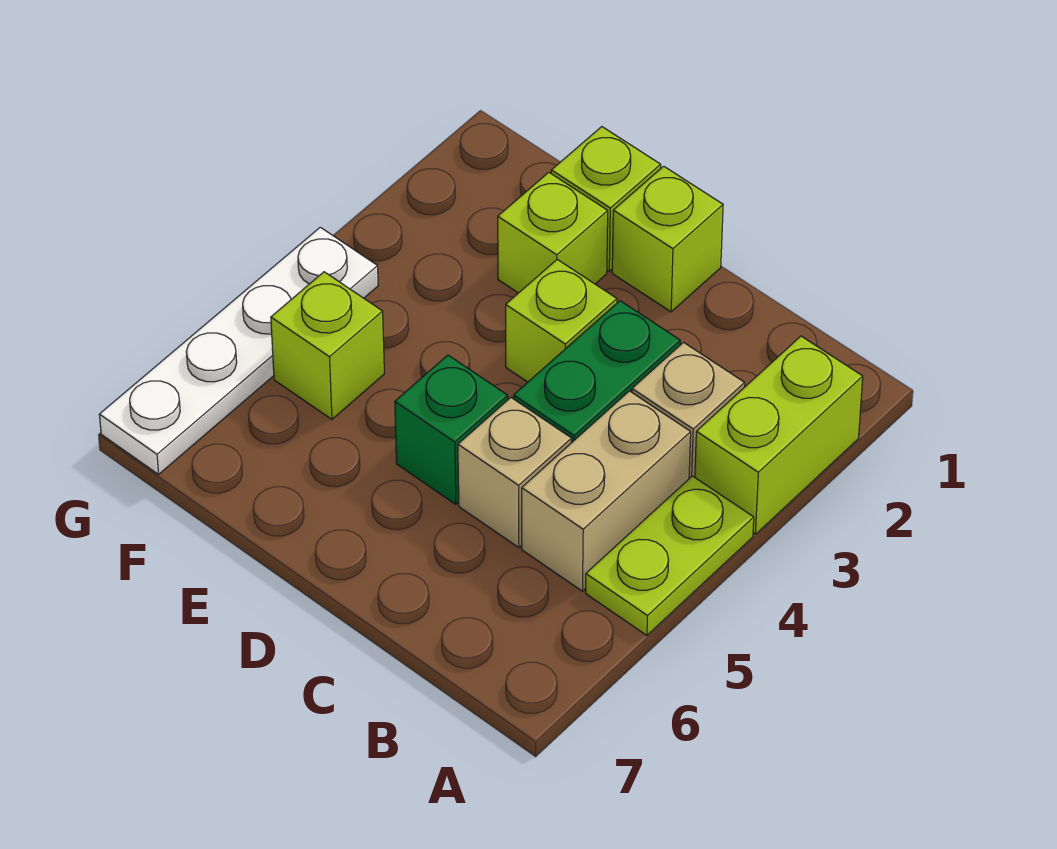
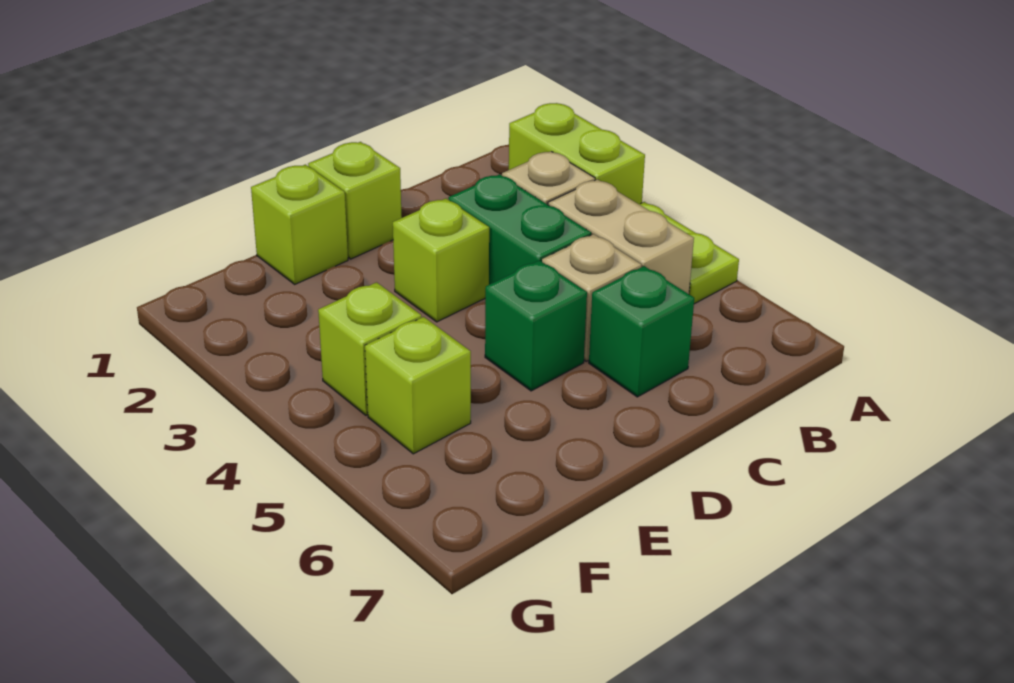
none -> green 1x1 brick [589,266,694,397]
lime 1x1 brick [498,172,608,293] -> lime 1x1 brick moved to [318,282,421,415]
white 1x4 plate [99,227,378,474] -> none

